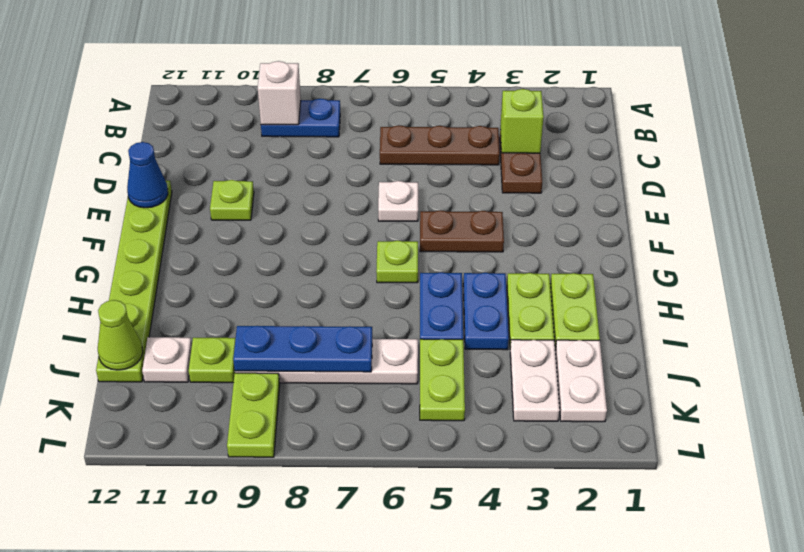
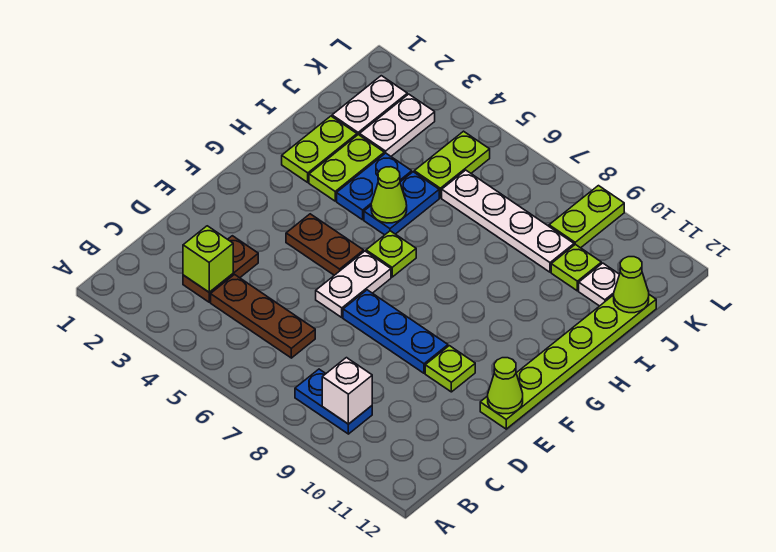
white 1x1 plate [378,181,418,221] -> white 1x2 plate [316,251,391,317]
blue 1x1 cone [127,142,168,208] -> lime 1x1 cone [488,358,523,414]
none -> lime 1x1 cone [371,167,407,223]
blue 1x3 plate [233,326,372,372] -> blue 1x3 plate moved to [343,290,448,373]

